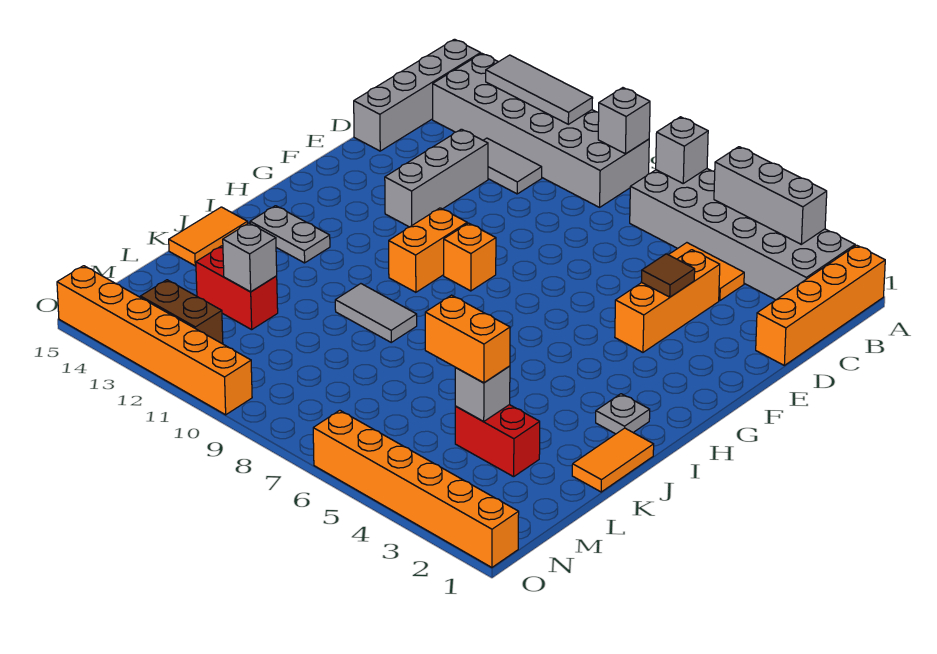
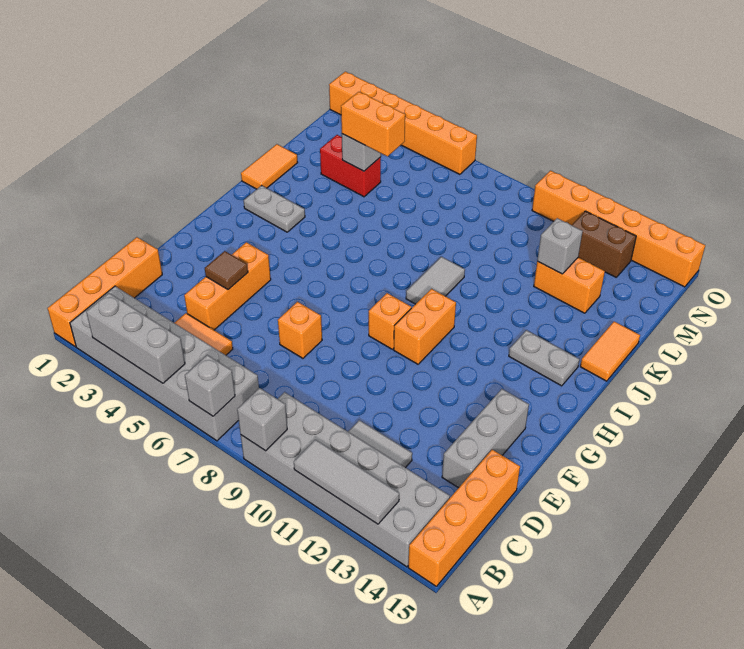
grey 1x4 brick [354,39,481,151] -> orange 1x4 brick [408,450,520,587]
grey 1x3 brick [385,129,488,227] -> grey 1x3 brick moved to [442,389,529,488]
none -> orange 1x1 brick [278,302,322,358]
grey 1x1 plate [596,394,650,434] -> grey 1x2 plate [244,185,305,232]
grey 1x2 tile [335,284,417,342] -> grey 1x2 tile turned to [406,257,465,304]
red 1x2 brick [196,246,278,330] -> orange 1x2 brick [534,258,605,313]

